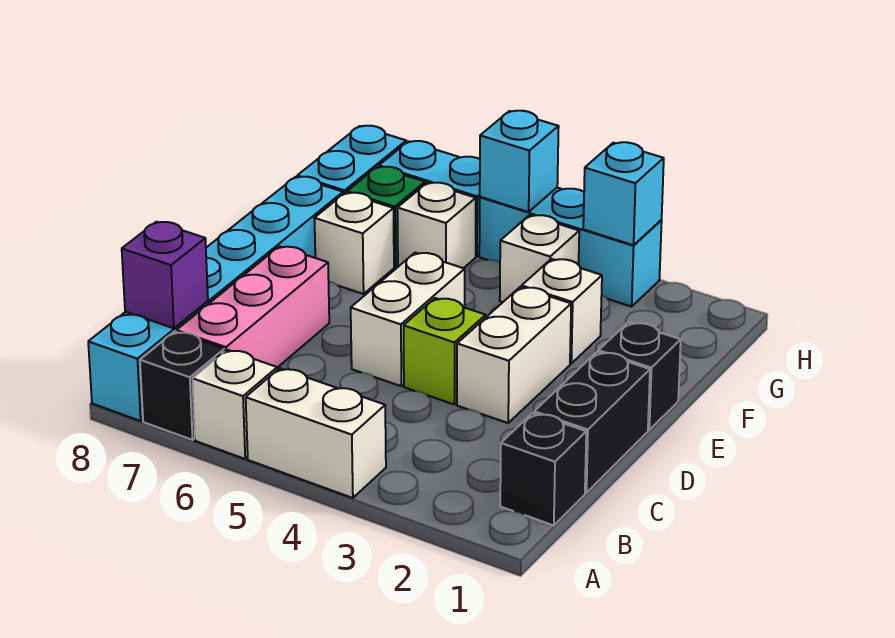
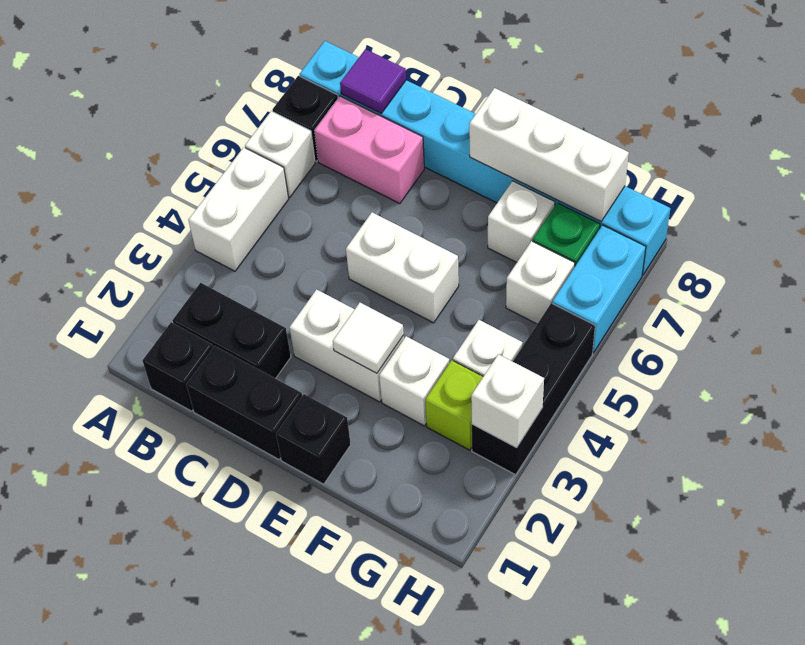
none -> black 1x2 brick [173,283,291,379]
pink 1x3 brick [177,246,329,368] -> pink 1x2 brick [314,96,424,204]
purple 1x1 brick [122,222,208,328] -> purple 1x1 tile [340,49,406,113]
lime 1x1 brick [404,298,486,404] -> lime 1x1 brick moved to [425,360,483,450]
none -> white 1x1 tile [333,303,404,373]
none -> white 1x3 brick [469,88,629,221]
cyan 1x3 brick [479,188,662,307] -> black 1x3 brick [472,303,595,475]
cyan 1x1 brick [583,142,664,245] -> white 1x1 brick [471,354,544,448]
cyan 1x1 brick [480,111,559,212] -> none

